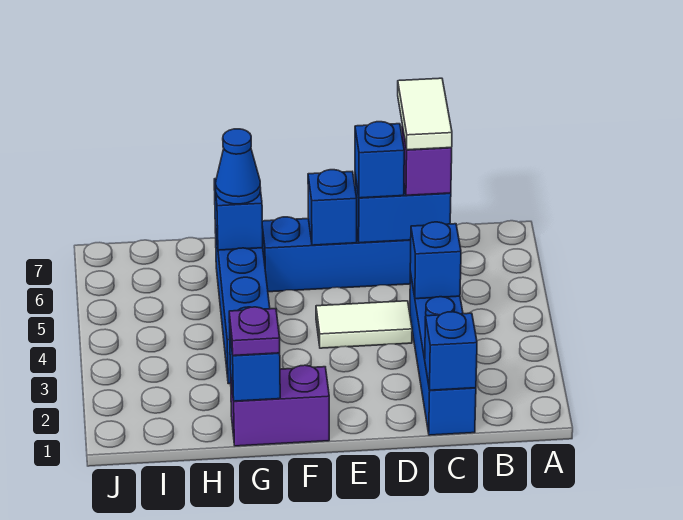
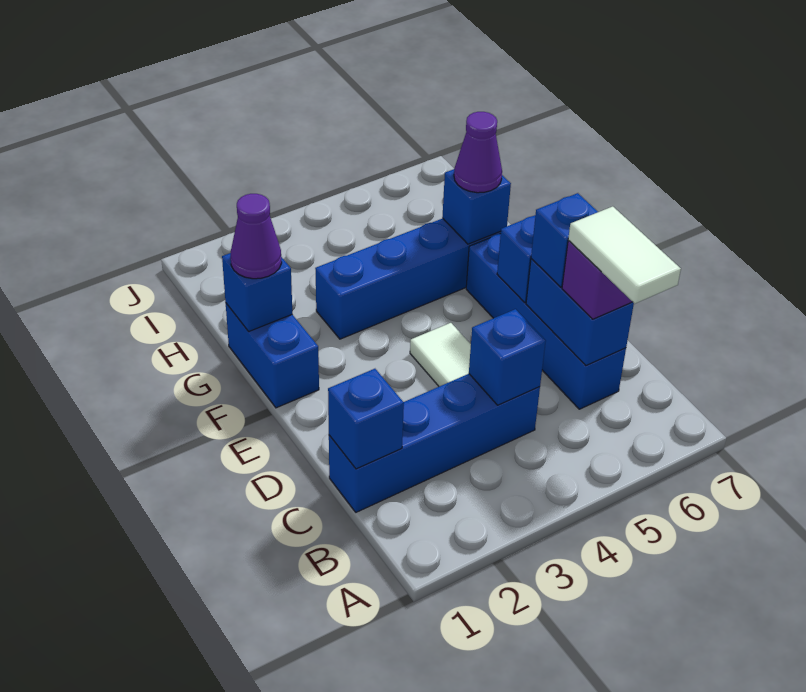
white 1x2 tile [398,78,452,150] -> white 1x2 tile turned to [568,206,681,304]
purple 1x2 brick [231,365,329,446] -> blue 1x2 brick [226,304,319,408]
purple 1x1 plate [229,307,280,356] -> purple 1x1 cone [231,194,282,279]
blue 1x1 cone [215,129,261,204] -> purple 1x1 cone [454,112,502,193]

